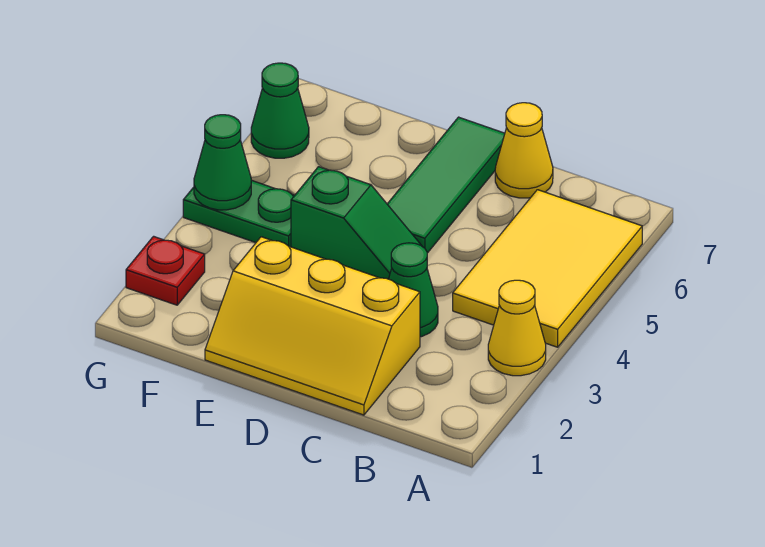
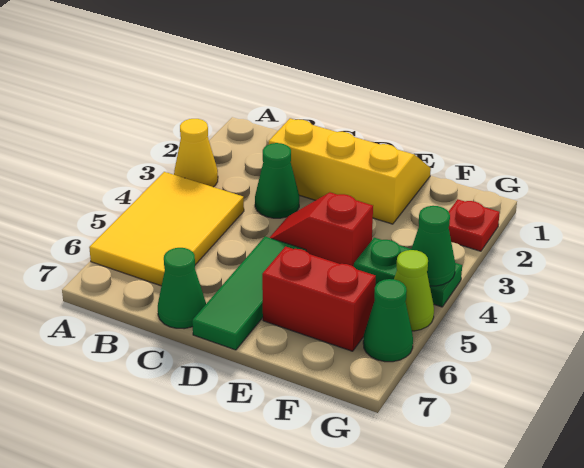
yellow 1x1 cone [495,103,553,198] -> green 1x1 cone [158,248,206,329]
green 1x2 slope [291,167,422,279] -> red 1x2 slope [270,192,373,267]
none -> red 1x2 brick [262,247,376,351]
none -> lime 1x1 cone [394,250,434,331]

